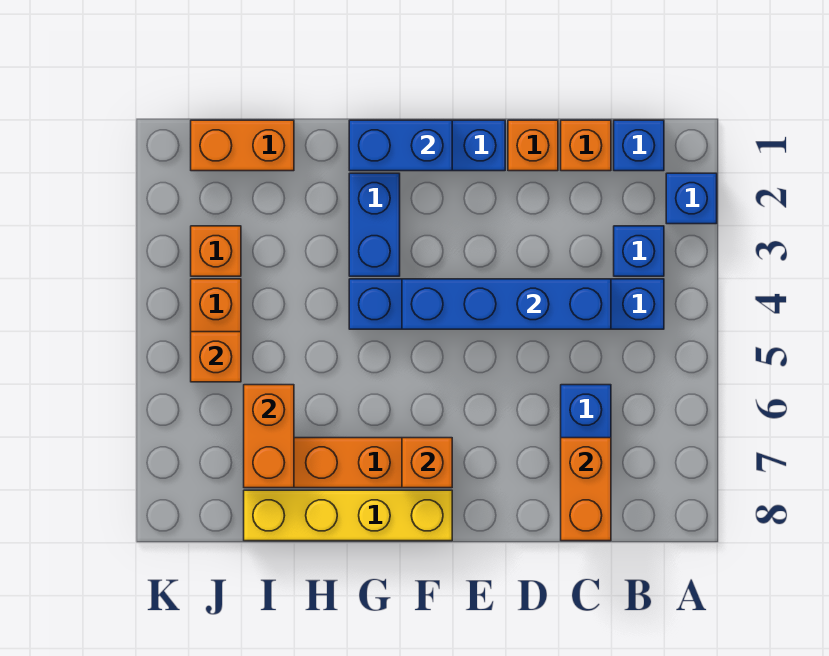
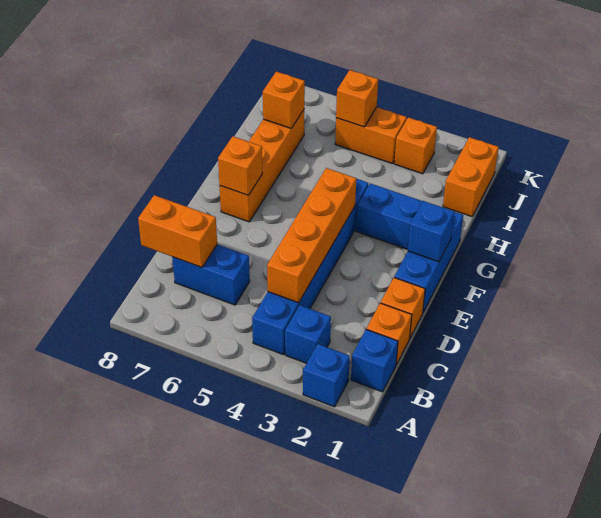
blue 1x4 brick [402,279,611,329] -> orange 1x4 brick [267,168,356,303]
blue 1x2 brick [349,120,452,171] -> blue 1x1 brick [408,201,454,262]
yellow 1x4 brick [244,490,452,541] -> none
orange 1x2 brick [244,385,294,488] -> orange 1x1 brick [263,72,305,128]

